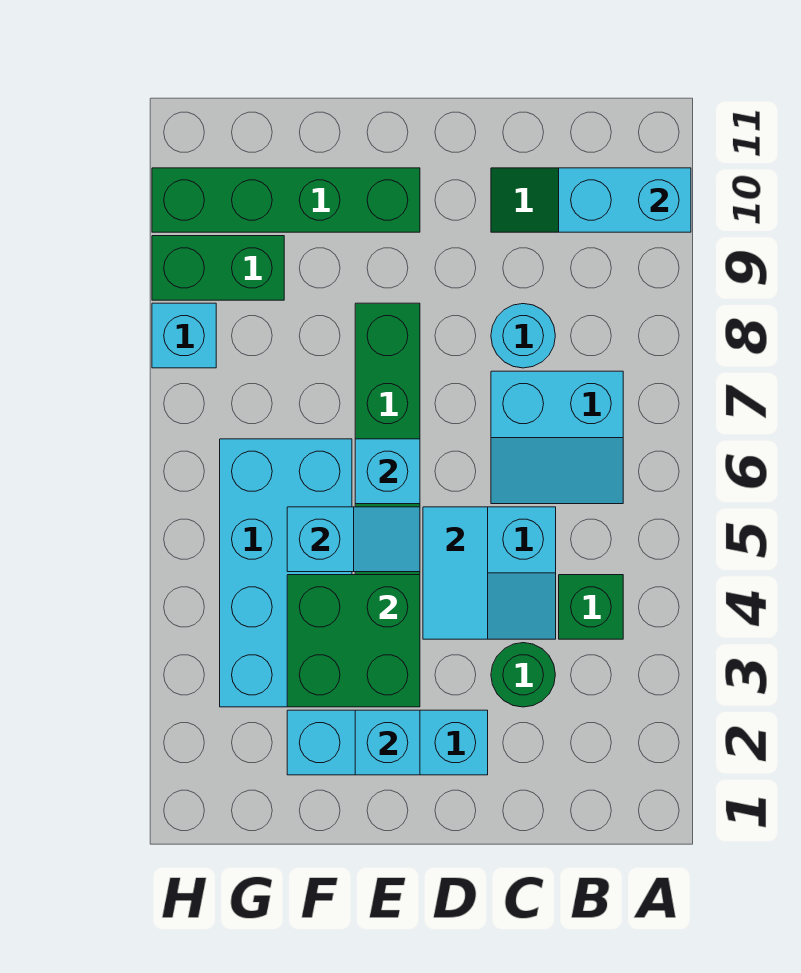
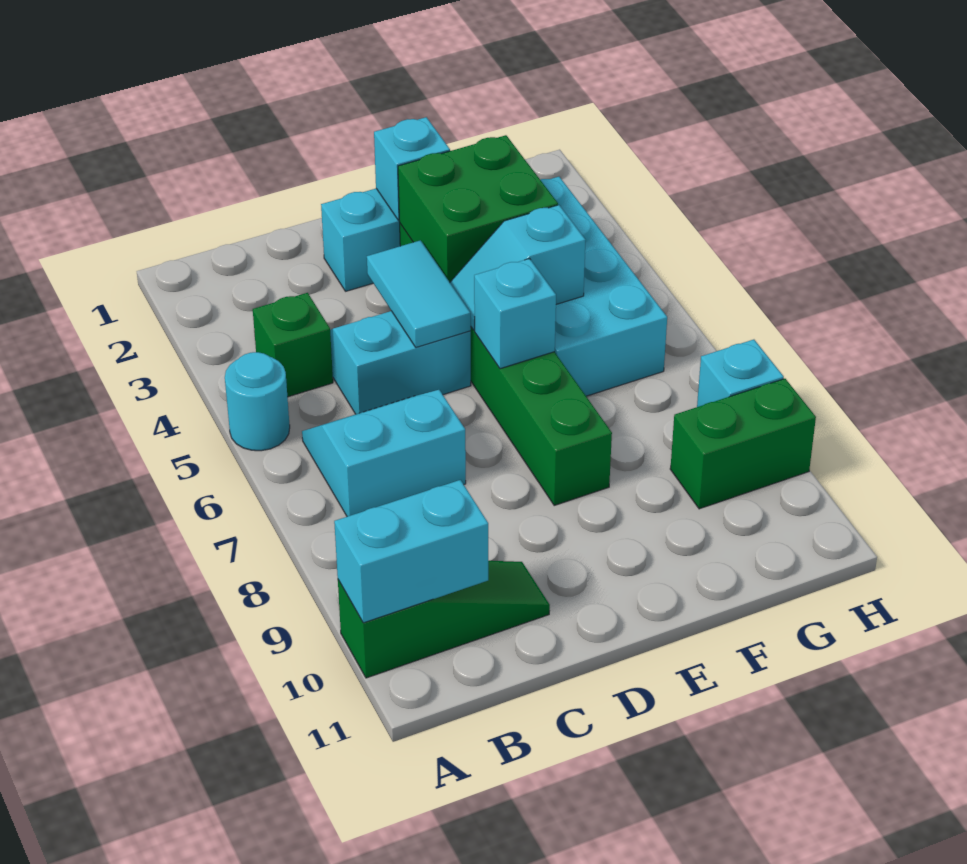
green 1x1 round brick [491,643,555,707] -> none
cyan 1x1 round brick [491,304,555,368] -> cyan 1x1 round brick moved to [225,352,290,451]
green 1x4 brick [152,168,420,232] -> none

